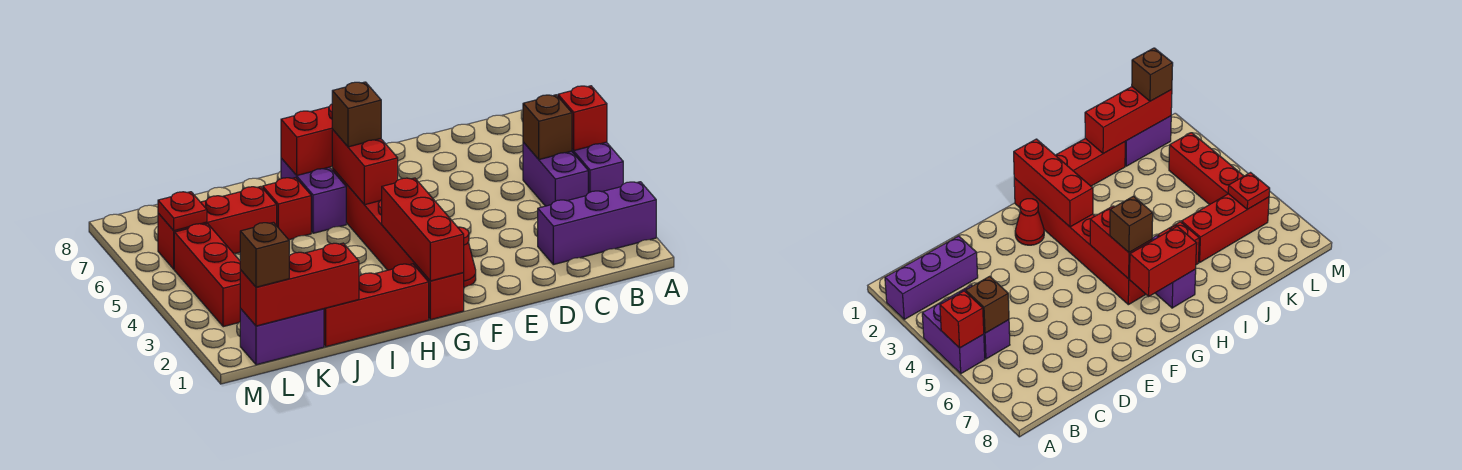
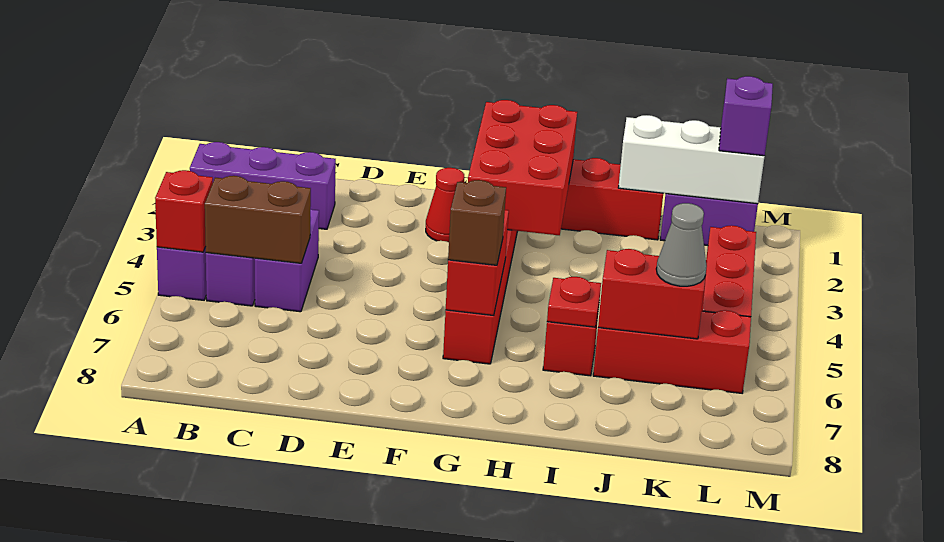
brown 1x1 brick [523,95,572,160] -> brown 1x2 brick [205,176,311,263]
red 1x3 brick [382,178,464,281] -> red 2x3 brick [468,100,577,235]
red 1x2 brick [281,104,333,175] -> red 1x2 brick moved to [598,249,707,339]
purple 1x2 brick [281,158,346,233] -> purple 1x2 brick moved to [255,209,319,312]
red 1x3 brick [240,243,359,326] -> white 1x3 brick [618,115,765,204]
none -> grey 1x1 cone [656,203,707,286]
brown 1x1 brick [240,222,289,287] -> purple 1x1 brick [719,76,773,156]
red 1x1 plate [158,192,207,231] -> red 1x1 plate moved to [547,277,601,327]

